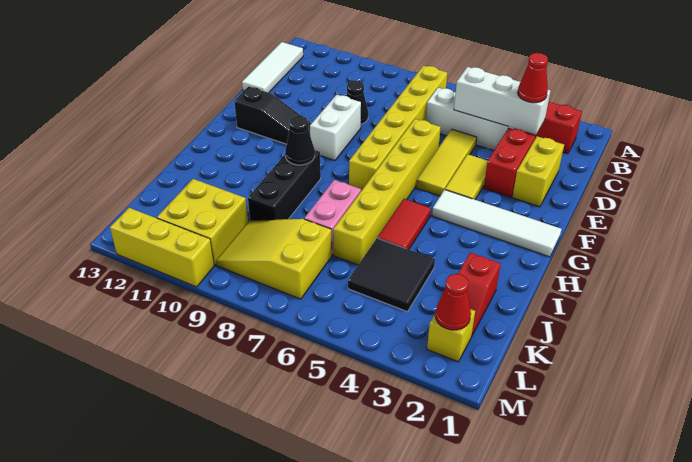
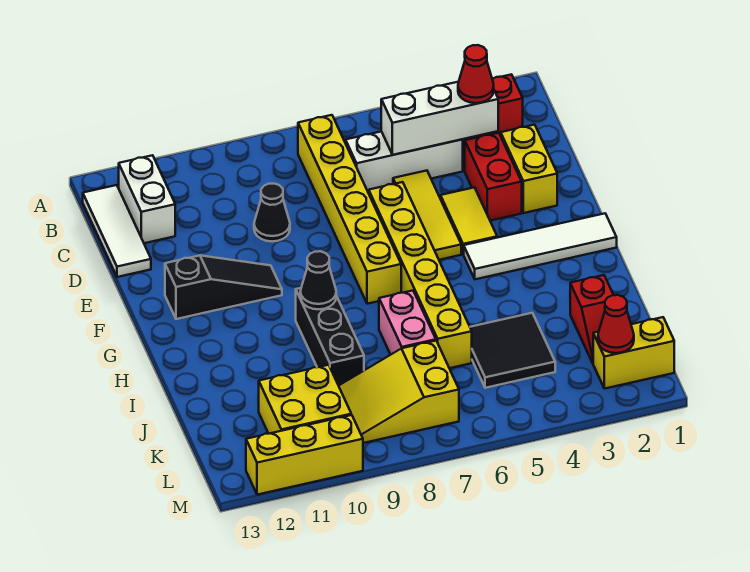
white 1x2 brick [310,95,361,160] -> white 1x2 brick moved to [119,155,175,243]
red 1x2 tile [377,199,431,250] -> none
yellow 1x1 brick [427,309,475,362] -> yellow 1x2 brick [593,317,674,389]

